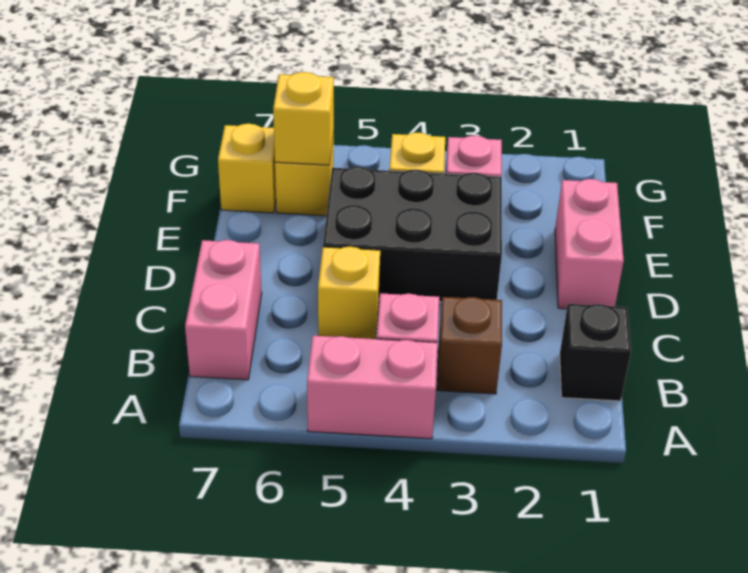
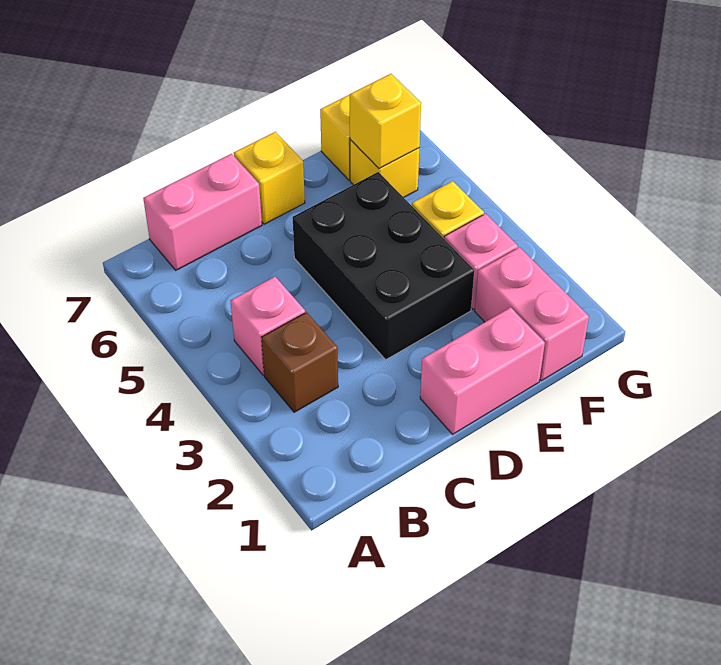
pink 1x2 brick [307,336,438,439] -> pink 1x2 brick moved to [475,247,589,381]
black 1x1 brick [560,304,631,401] -> none
yellow 1x1 brick [318,247,380,339] -> yellow 1x1 brick moved to [234,132,305,224]

